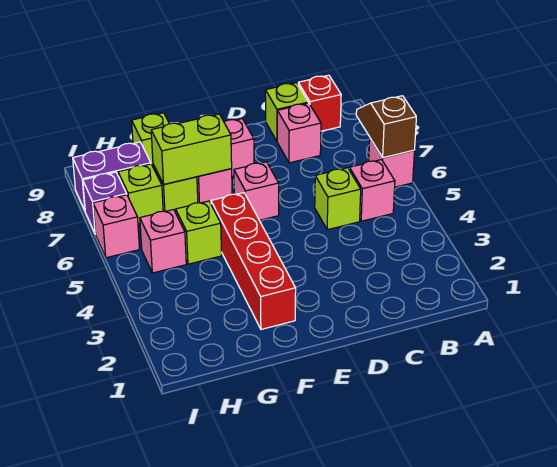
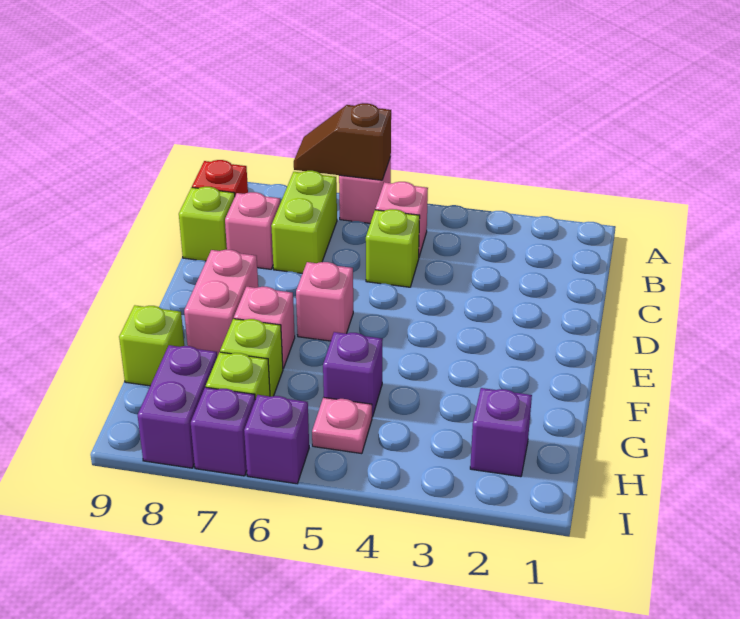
red 1x4 brick [211,193,296,329] -> none
lime 1x2 brick [151,114,232,184] -> lime 1x2 brick moved to [271,171,337,273]
lime 1x1 brick [176,201,222,264] -> purple 1x1 brick [323,332,383,417]
none -> purple 1x1 brick [470,388,532,477]
pink 1x1 brick [140,210,186,273] -> pink 1x1 plate [312,397,372,454]
pink 1x1 brick [93,195,139,258] -> purple 1x1 brick [244,395,309,484]

